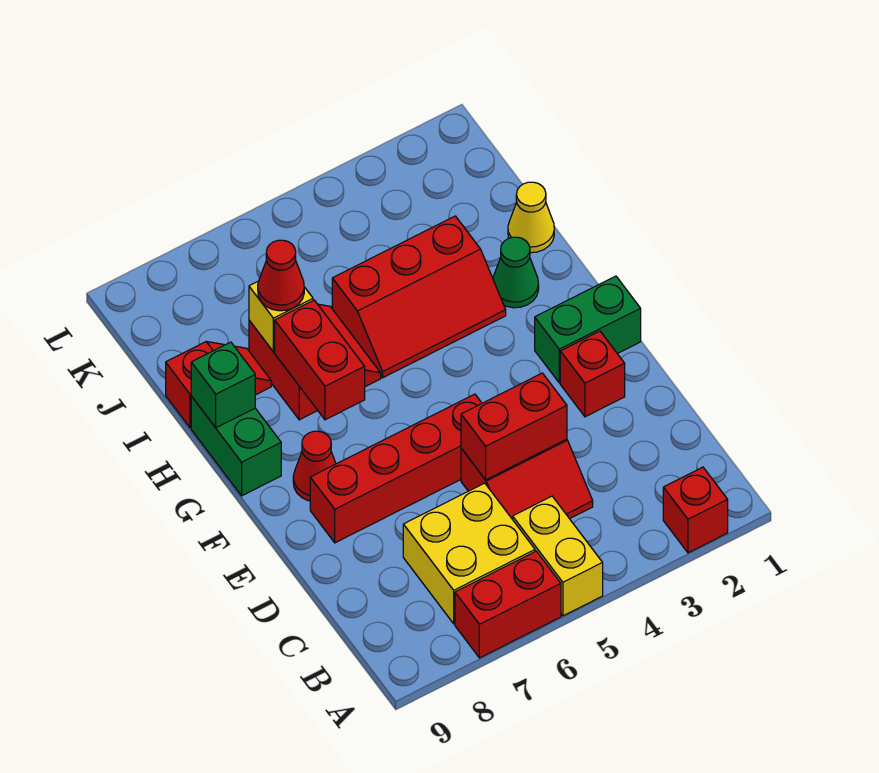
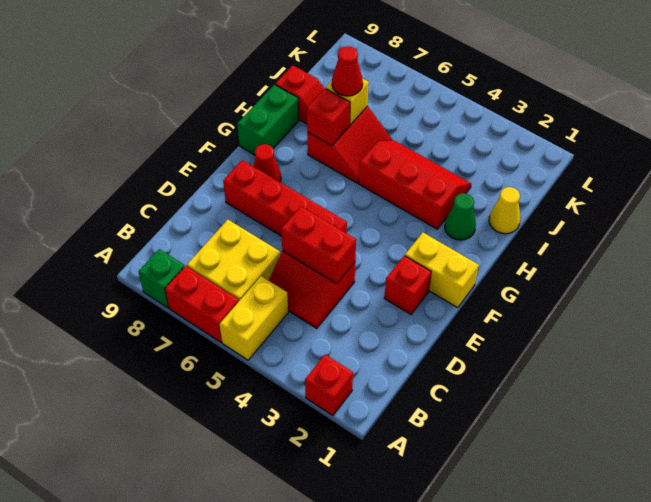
green 1x2 brick [535,276,641,383] -> yellow 1x2 brick [405,233,479,308]
red 1x2 brick [275,300,365,420] -> red 1x1 brick [307,88,350,146]
red 2x3 slope [332,216,506,378] -> red 2x3 slope turned to [359,140,471,229]
green 1x1 brick [191,342,255,428] -> green 1x1 brick moved to [138,249,185,308]

